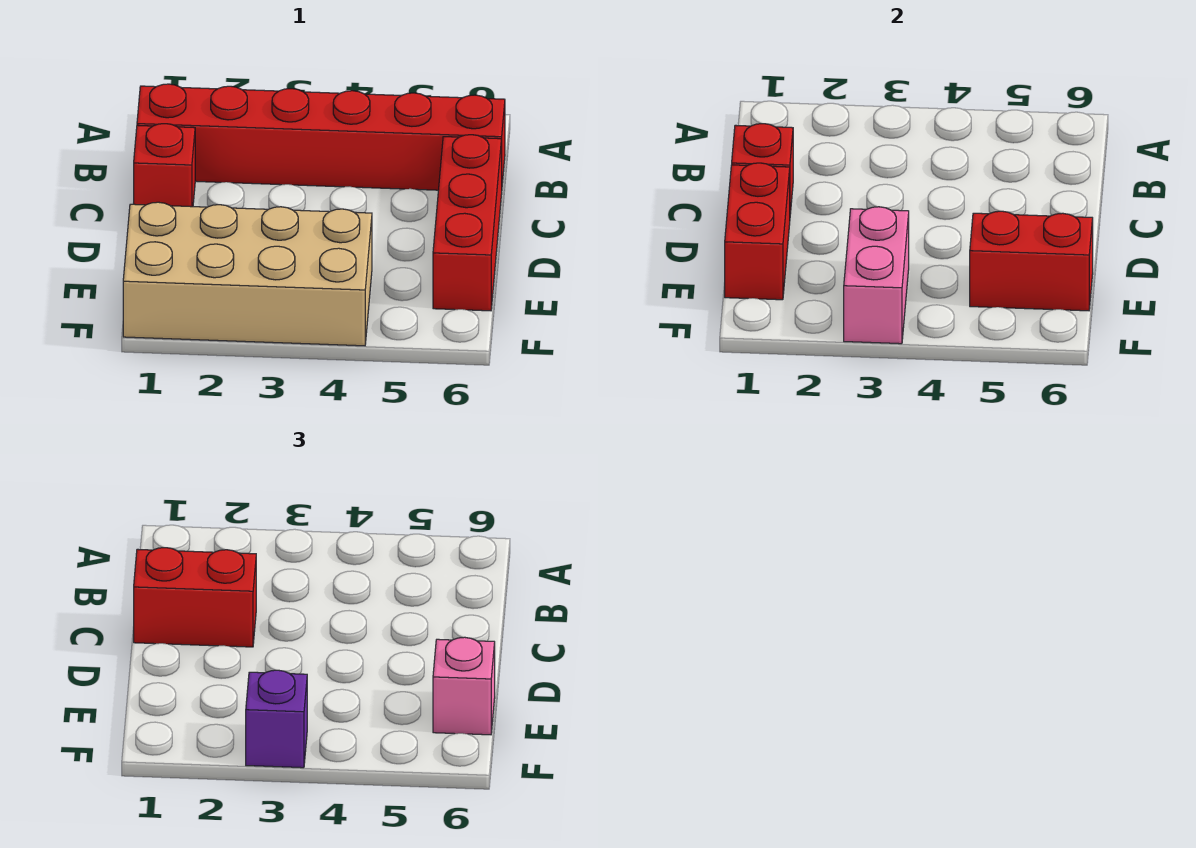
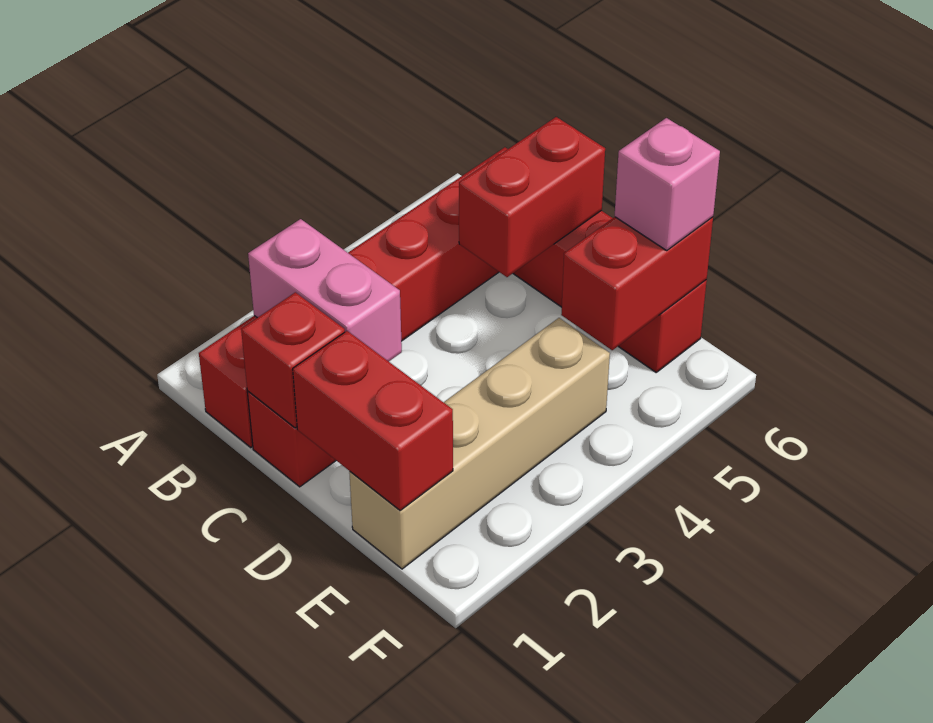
red 1x2 brick [134,548,256,647] -> red 1x2 brick moved to [459,117,605,277]
tan 2x4 brick [123,202,372,346] -> tan 1x4 brick [349,318,610,569]
pink 1x2 brick [844,207,909,344] -> pink 1x2 brick moved to [248,219,402,361]
purple 1x1 brick [246,670,307,768] -> none

